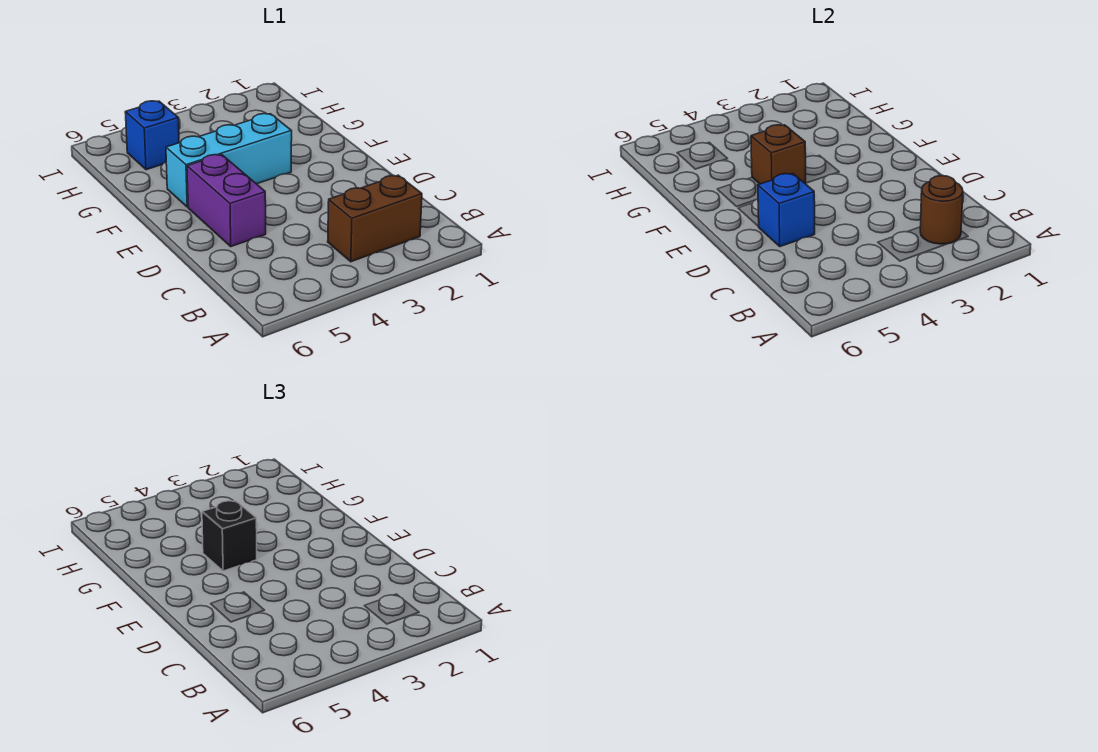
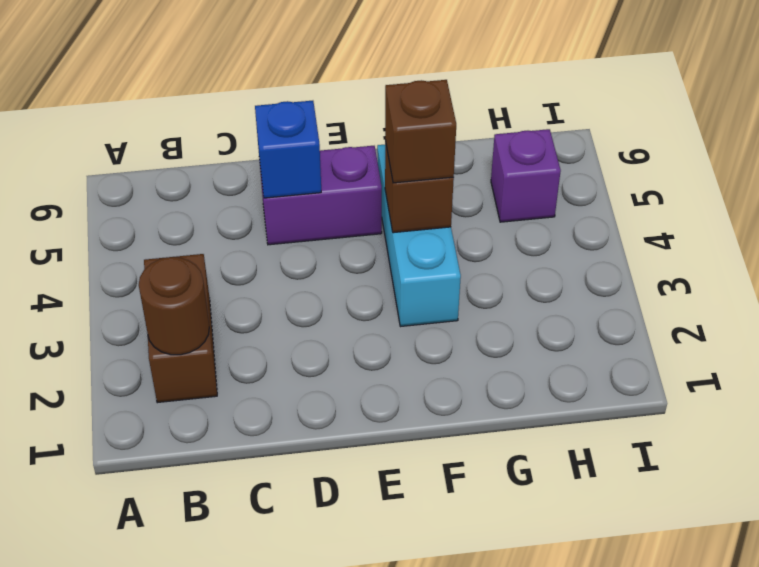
black 1x1 brick [202,501,257,571] -> brown 1x1 brick [385,80,456,183]
blue 1x1 brick [125,101,179,170] -> purple 1x1 brick [491,129,561,222]

